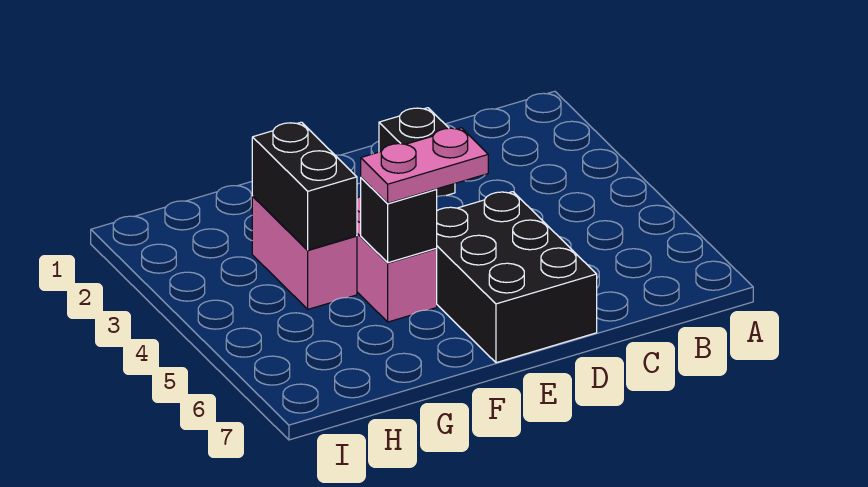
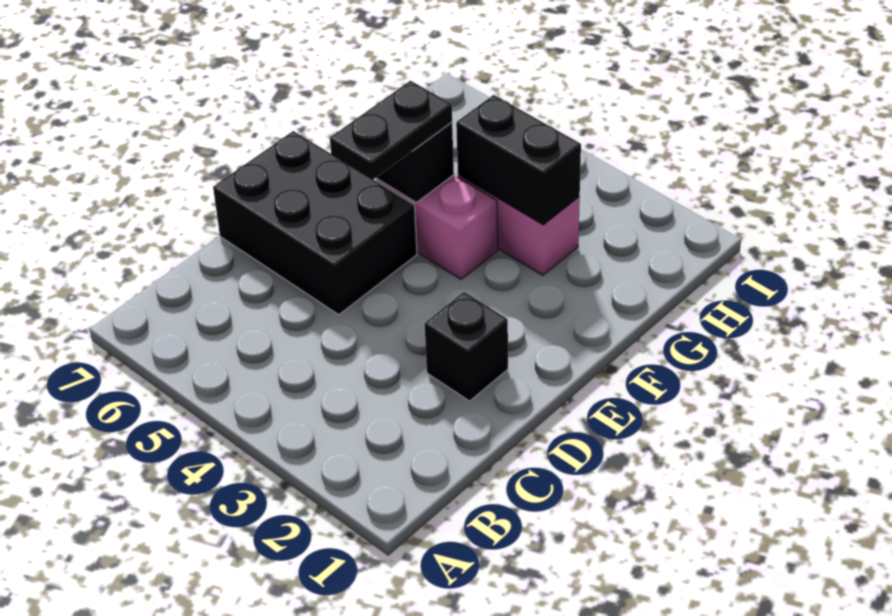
pink 1x2 plate [361,128,488,203] -> black 1x2 plate [330,81,452,180]

